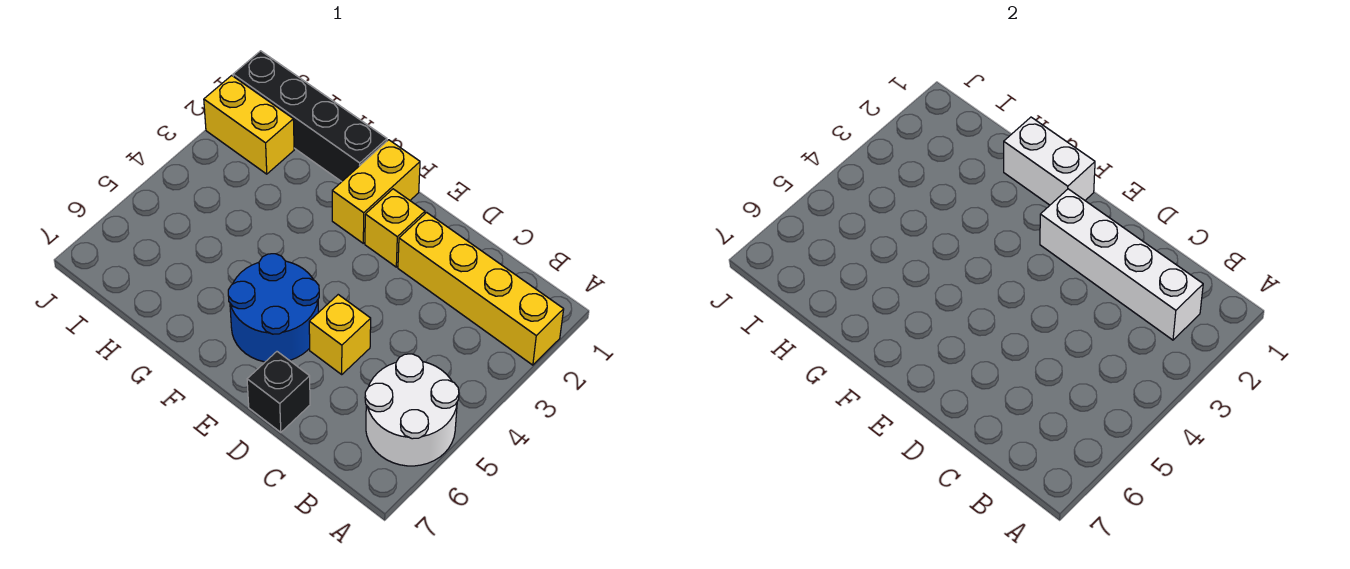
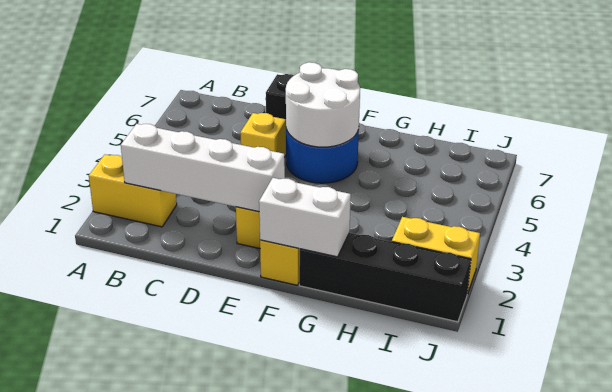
yellow 1x4 brick [398,212,564,365] -> yellow 1x2 brick [89,154,177,227]
white 2x2 round brick [365,354,459,466] -> white 2x2 round brick moved to [286,62,360,147]

